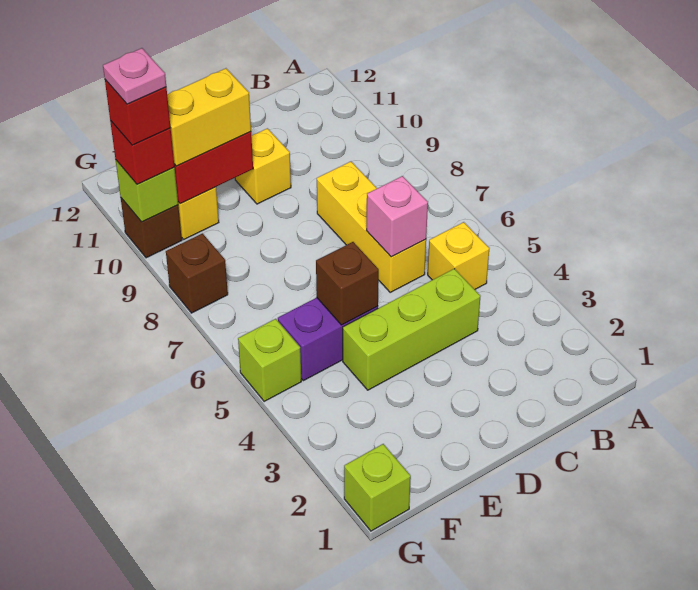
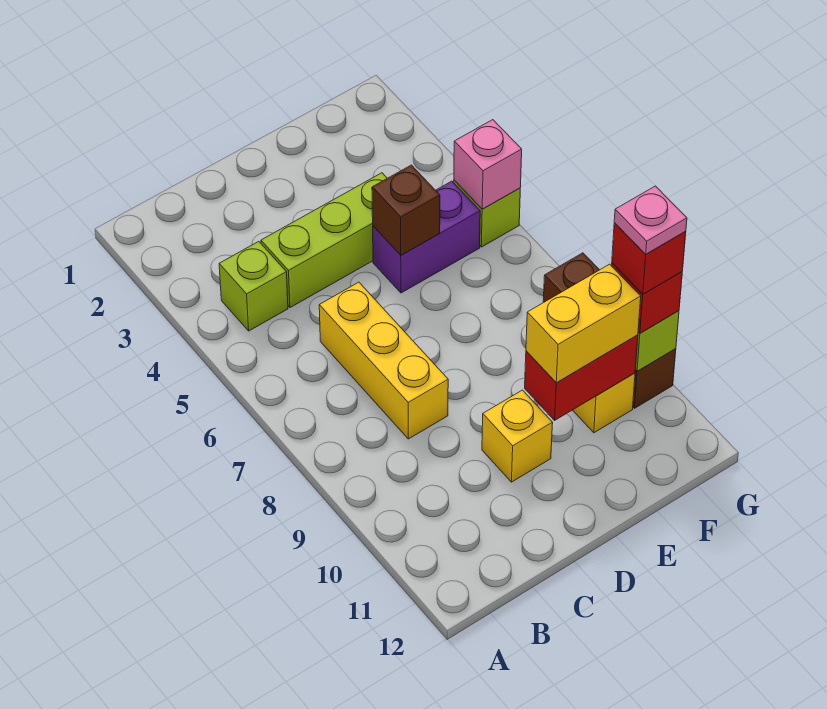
yellow 1x1 brick [428,222,489,289] -> none
pink 1x1 brick [366,176,428,257] -> pink 1x1 brick moved to [454,120,522,209]
lime 1x1 brick [344,444,411,531] -> lime 1x1 brick moved to [219,241,288,331]

